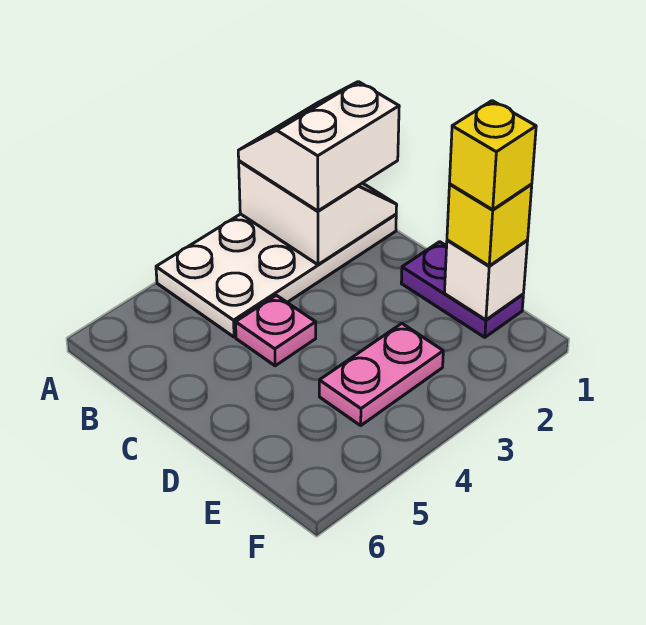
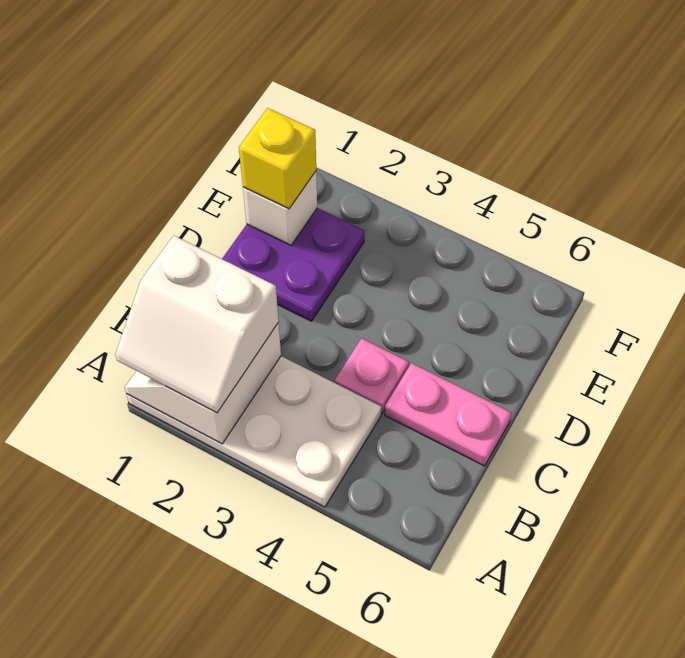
purple 1x2 plate [401,242,523,337] -> purple 2x2 plate [222,208,365,321]
yellow 1x1 brick [450,101,536,210] -> none
pink 1x2 plate [319,324,443,425] -> pink 1x2 plate moved to [385,363,511,466]

